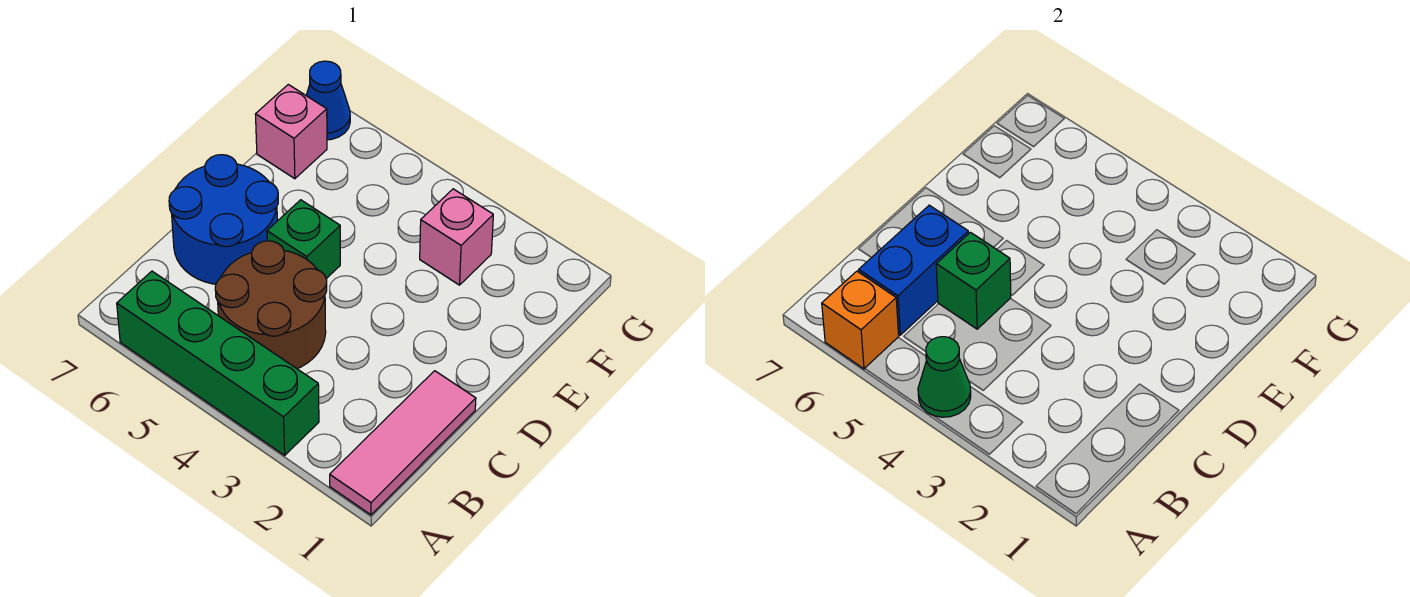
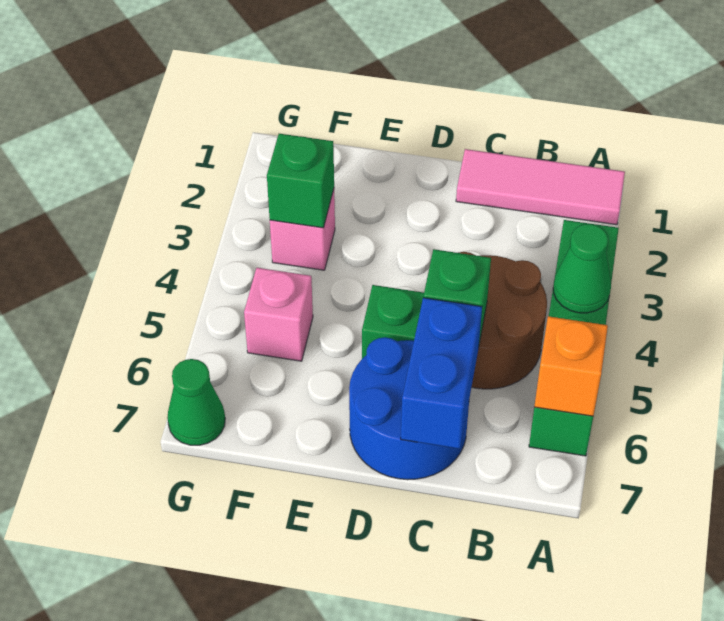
blue 1x2 brick [859,205,968,335] -> blue 1x2 brick turned to [401,298,482,449]
none -> green 1x1 brick [267,134,334,228]
pink 1x1 brick [256,84,327,179] -> pink 1x1 brick moved to [244,268,313,361]
blue 1x1 cone [306,61,350,140] -> green 1x1 cone [167,359,225,445]

